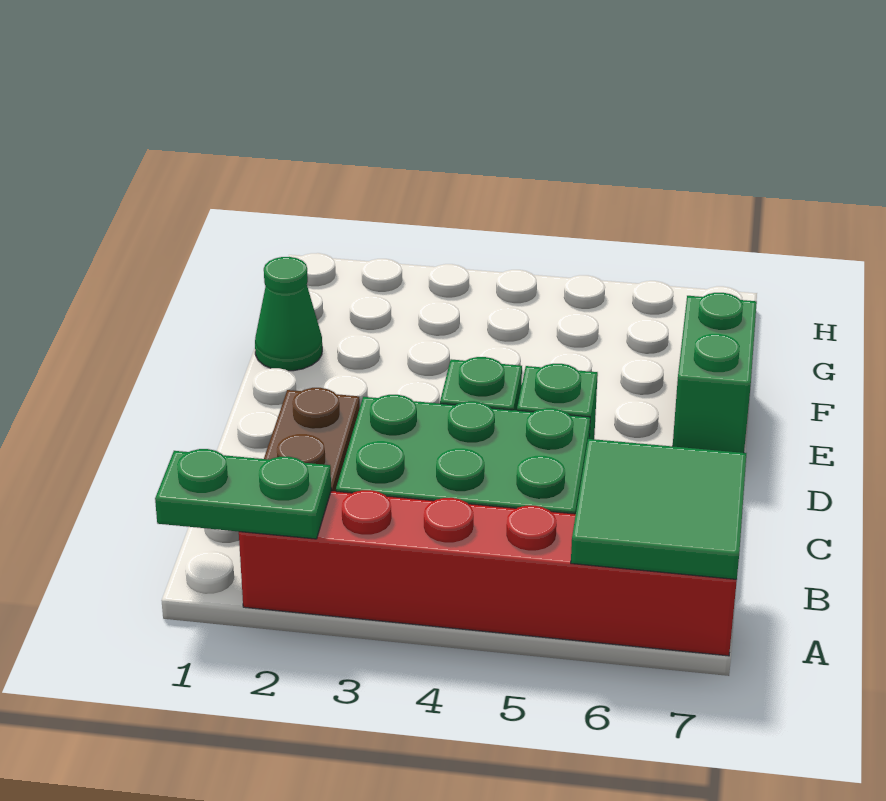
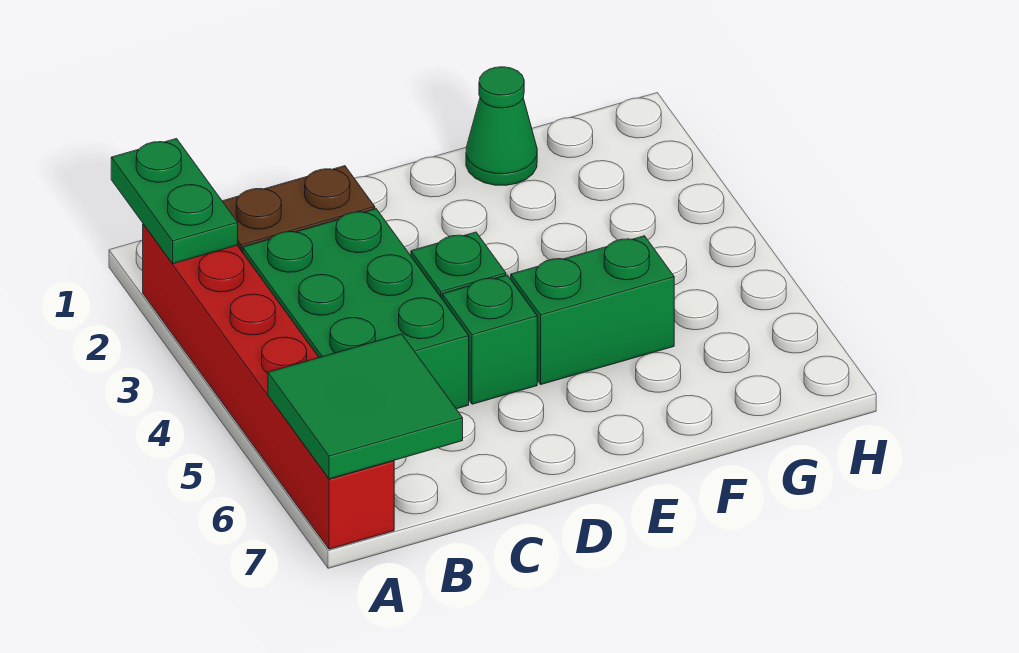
green 1x2 brick [673,293,757,453] -> green 1x2 brick moved to [511,236,674,384]

